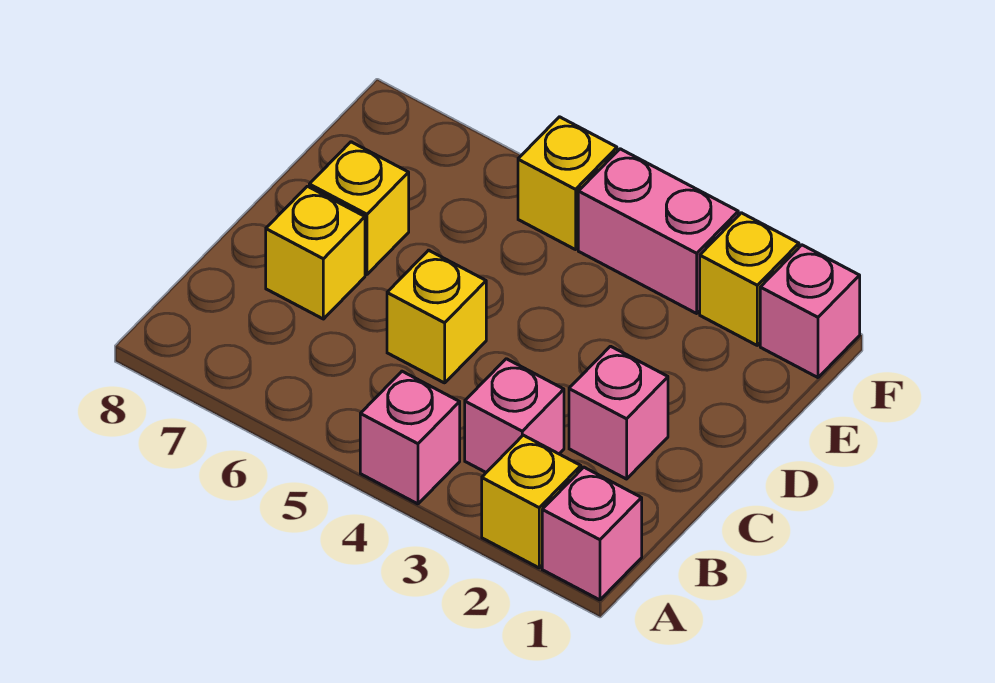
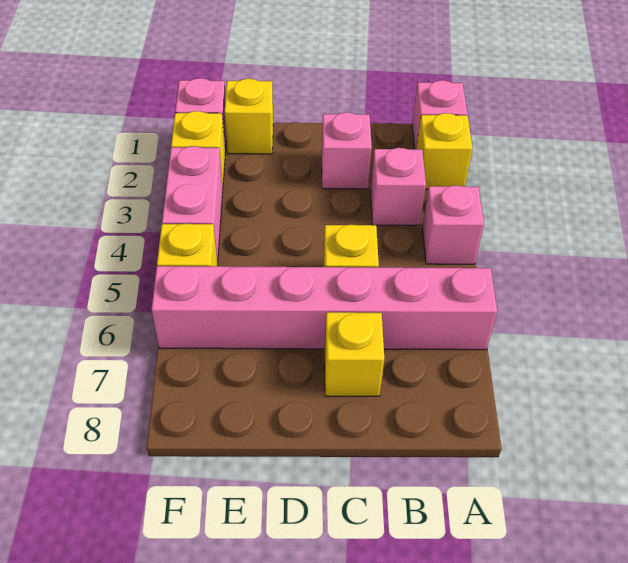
none -> pink 1x6 brick [152,266,497,350]
yellow 1x1 brick [309,142,409,274] -> yellow 1x1 brick moved to [225,79,273,154]

